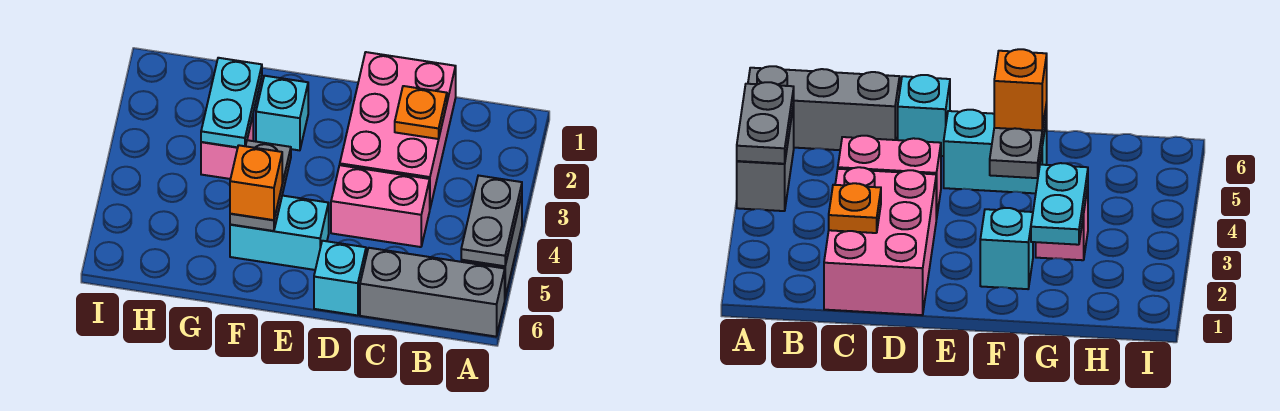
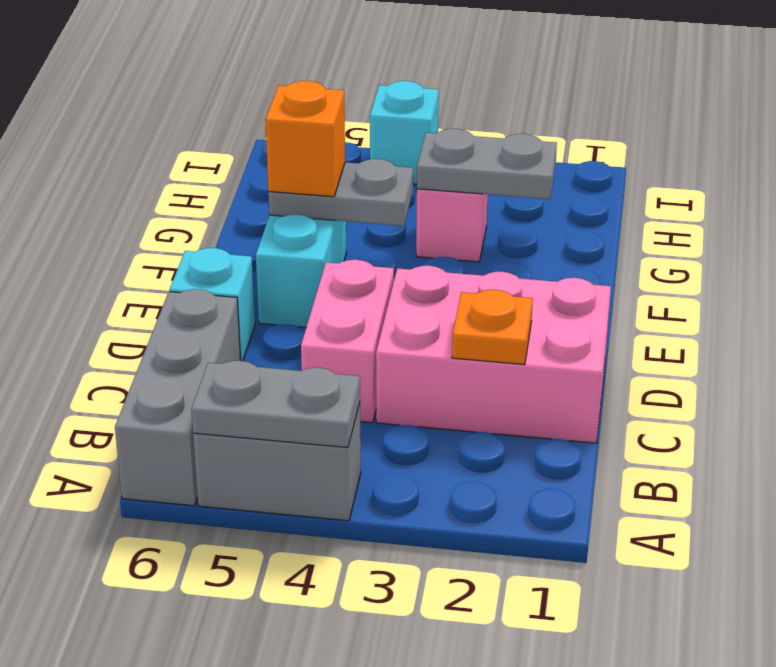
cyan 1x1 brick [256,76,308,150] -> cyan 1x1 brick moved to [370,81,439,184]
cyan 1x2 plate [201,58,262,148] -> grey 1x2 plate [417,129,557,199]

